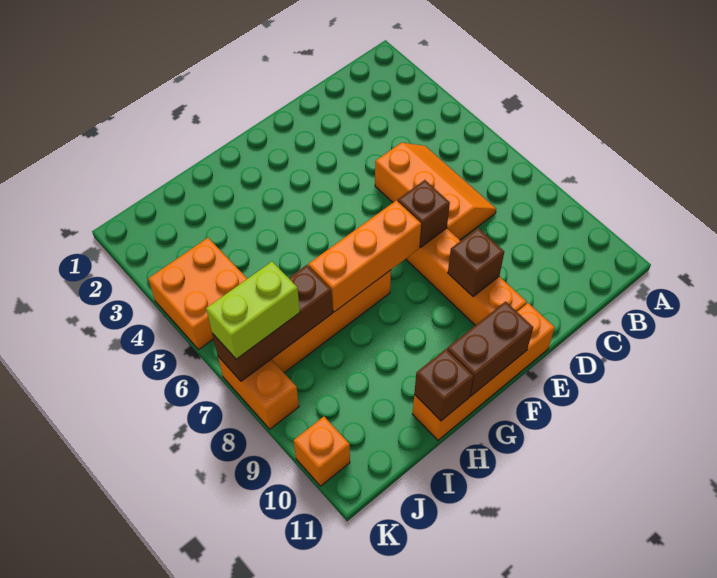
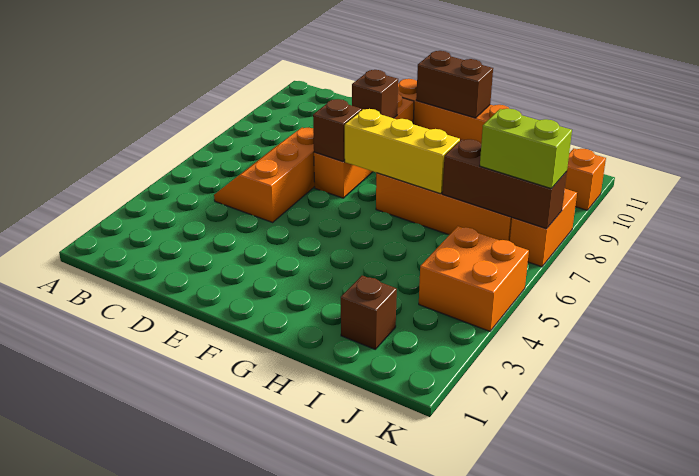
orange 1x3 brick [308,200,421,312] -> yellow 1x3 brick [345,109,460,194]
brown 1x1 brick [414,349,474,421] -> brown 1x1 brick moved to [341,276,397,349]

